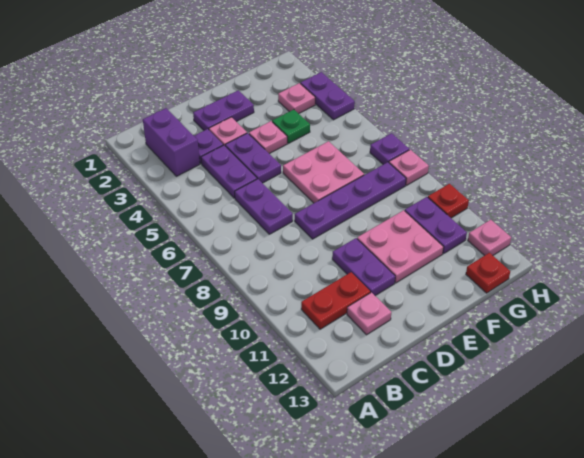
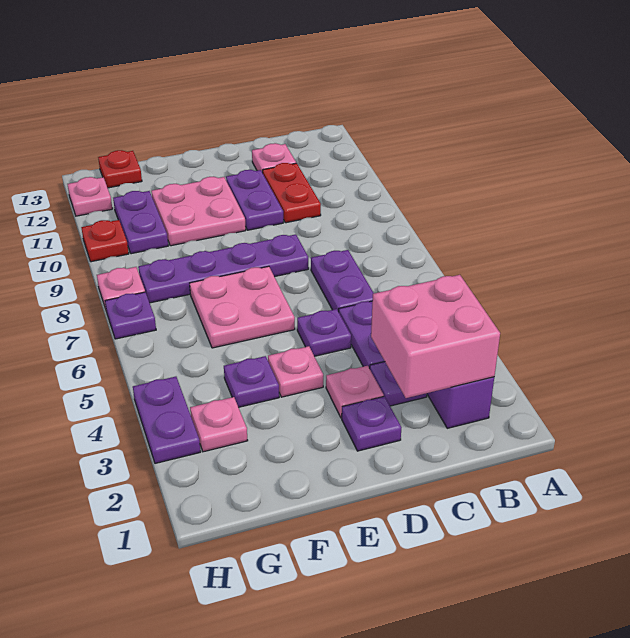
none -> pink 2x2 brick [371,275,500,398]
red 1x2 plate [301,272,370,329] -> red 1x2 plate turned to [263,163,321,223]
purple 1x2 plate [193,90,254,130] -> purple 1x1 plate [342,396,401,451]
purple 1x2 plate [225,133,281,183] -> purple 1x1 plate [297,309,351,356]
green 1x1 plate [272,110,310,143] -> purple 1x1 plate [224,356,279,407]

